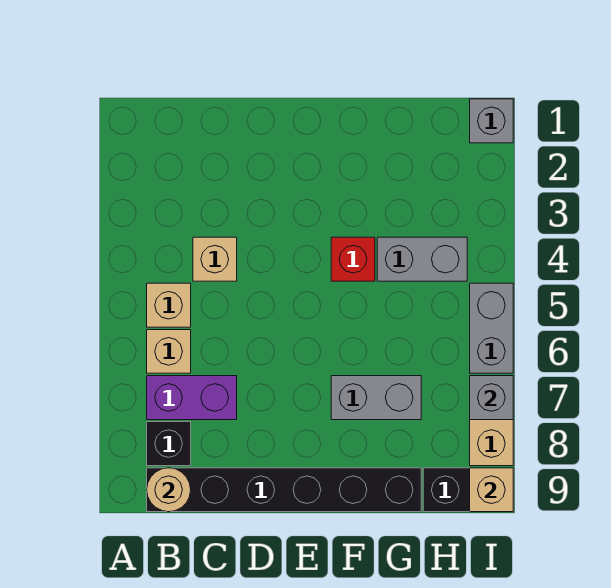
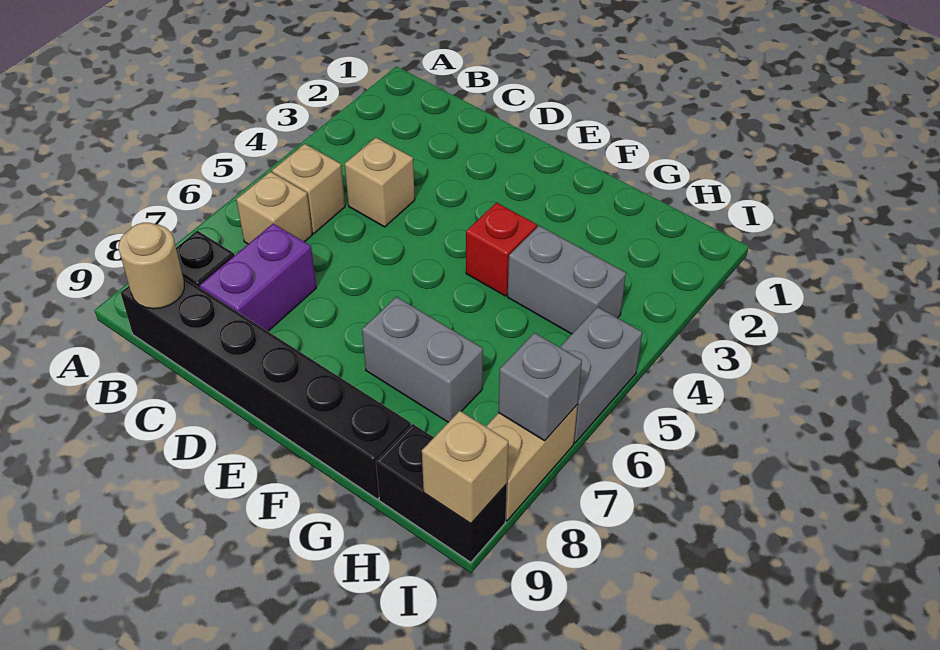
purple 1x2 brick [147,376,237,420] -> purple 1x2 brick turned to [200,224,316,331]
grey 1x1 brick [470,99,513,143] -> none

